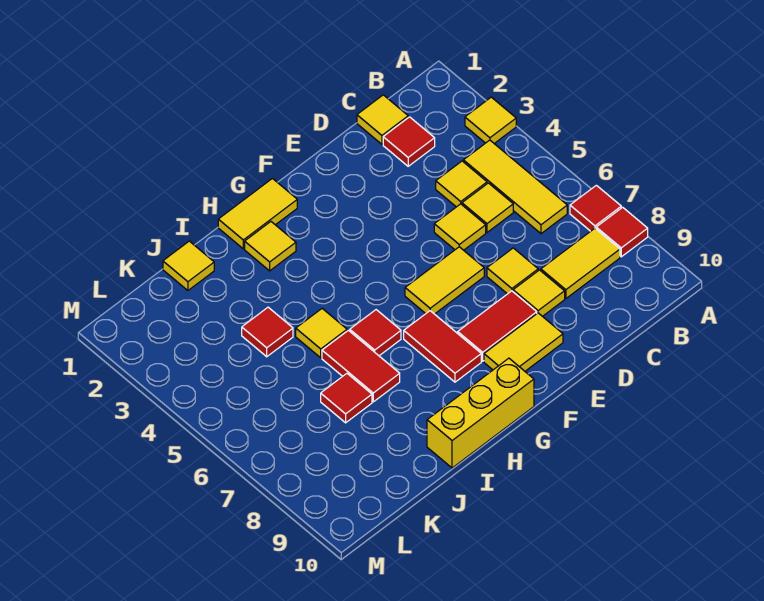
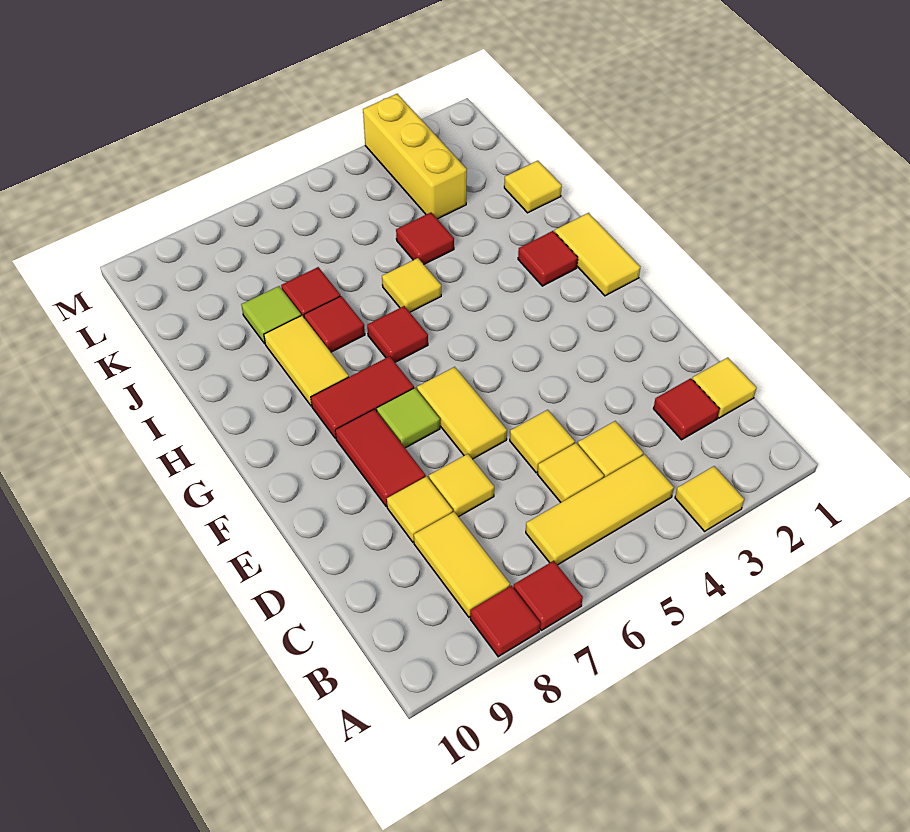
yellow 1x2 tile [484,313,563,371] -> yellow 1x2 tile moved to [264,316,349,406]
none -> lime 1x1 tile [377,388,440,448]
yellow 1x3 brick [427,358,534,468] -> yellow 1x3 brick moved to [363,94,467,219]
yellow 1x1 tile [245,222,296,271] -> red 1x1 tile [518,231,578,286]
red 1x2 tile [322,330,400,402] -> red 1x1 tile [304,296,365,352]
none -> lime 1x1 tile [241,286,301,344]

